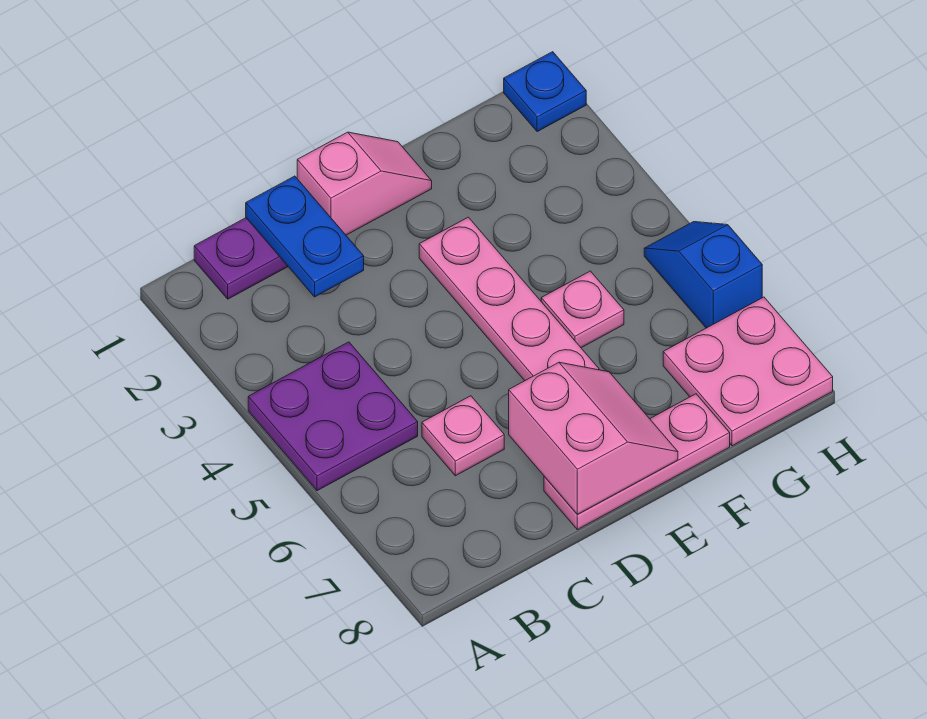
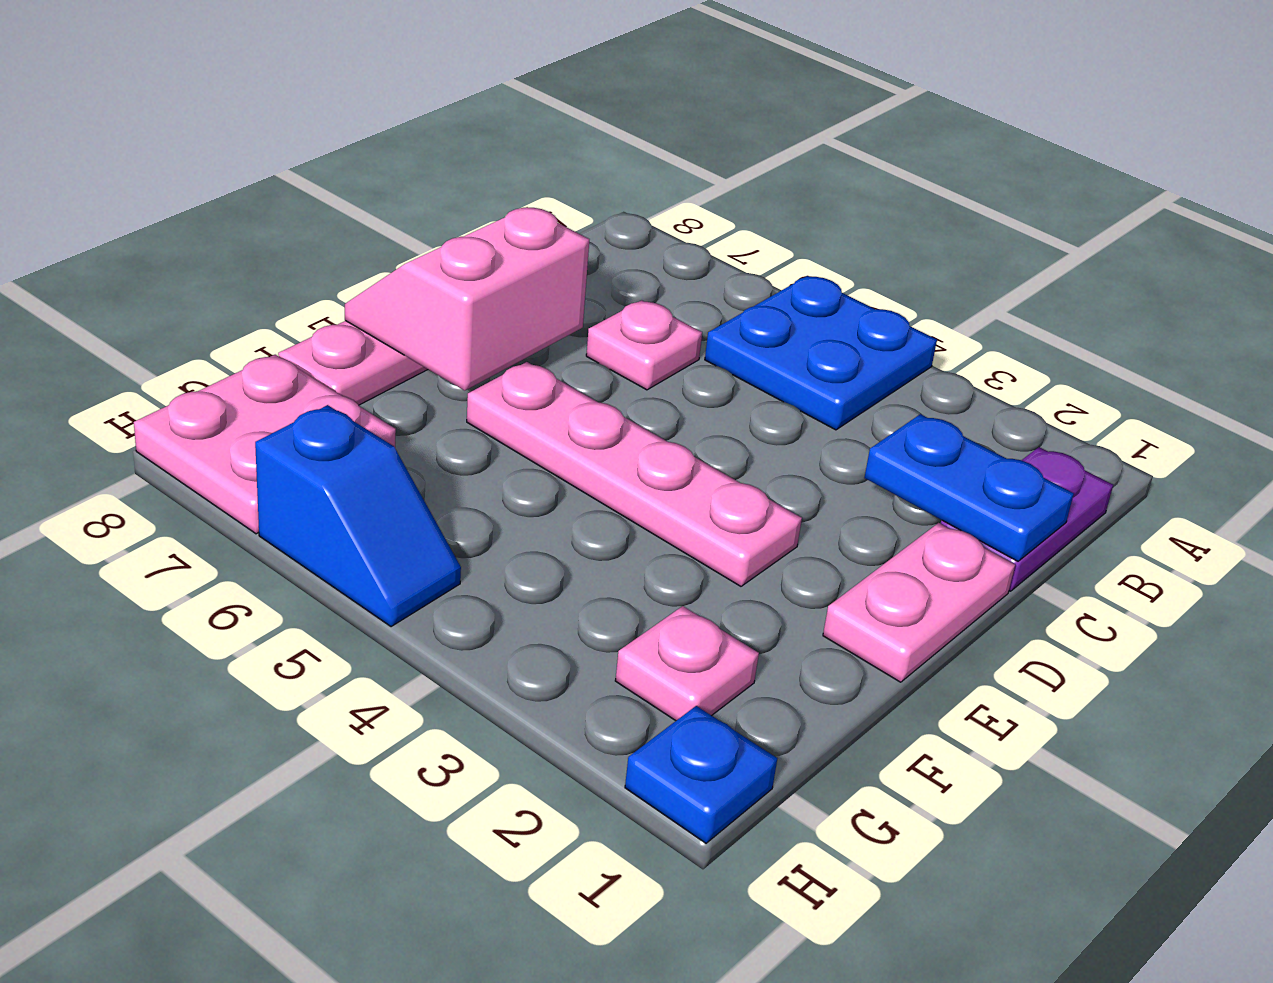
purple 2x2 plate [248,342,418,491] -> blue 2x2 plate [705,276,937,430]
pink 1x2 slope [297,132,432,235] -> pink 1x2 plate [823,523,1015,682]
pink 2x2 slope [509,362,678,515] -> pink 2x2 slope turned to [345,207,590,391]
pink 1x1 plate [541,271,624,348] -> pink 1x1 plate moved to [615,606,759,721]

